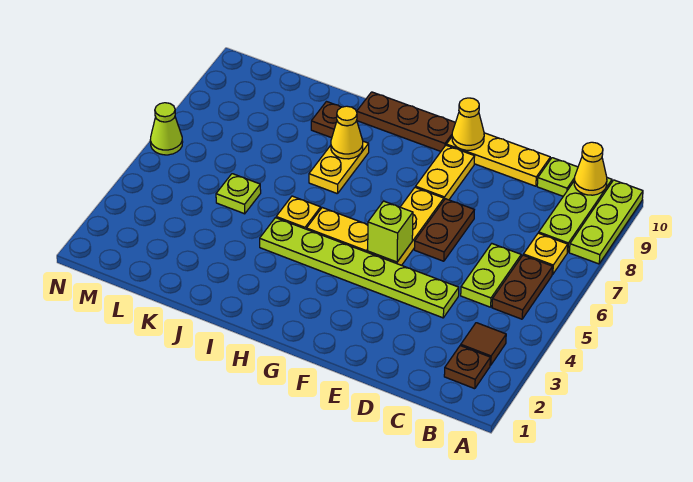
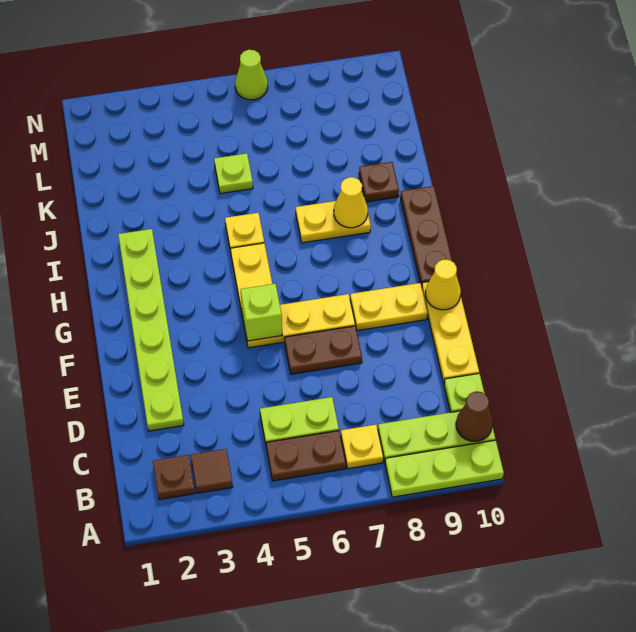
yellow 1x1 cone [574,142,607,195] -> brown 1x1 cone [456,391,493,441]
lime 1x6 plate [260,218,459,318] -> lime 1x6 plate moved to [118,229,184,431]

